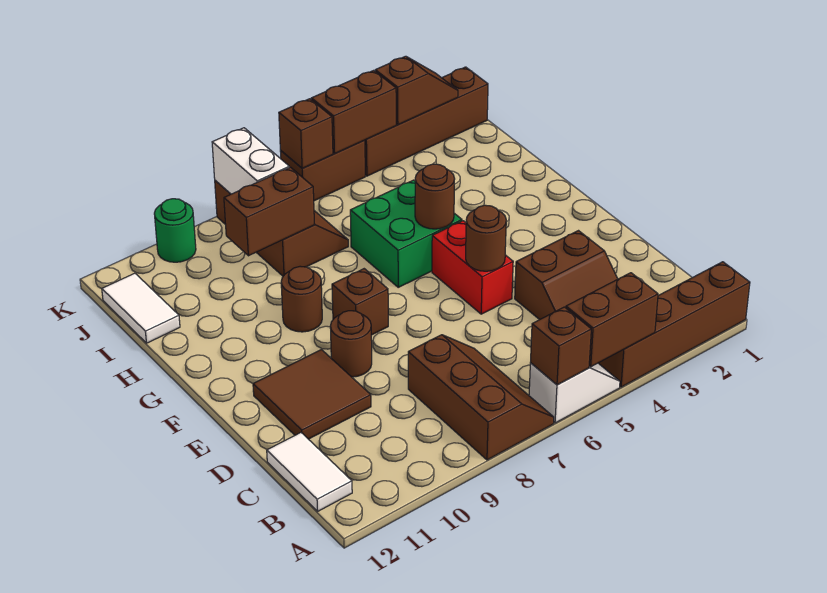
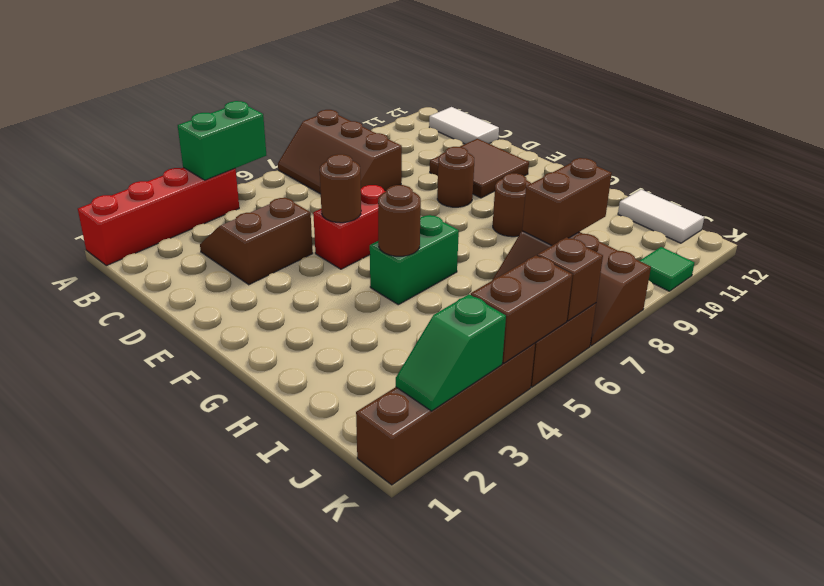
brown 1x4 brick [599,262,750,387] -> red 1x4 brick [78,168,239,266]
brown 1x2 brick [566,273,658,367] -> green 1x2 brick [178,101,266,180]
white 1x2 slope [529,363,620,423] -> none
brown 1x1 brick [531,307,591,385] -> none
red 1x2 brick [432,221,513,314] -> red 1x2 brick turned to [313,185,386,269]
brown 1x1 brick [332,269,388,335] -> none
green 2x2 brick [350,180,462,287] -> green 1x2 brick [370,215,459,305]
white 1x2 brick [212,128,289,194] -> none
brown 1x2 slope [375,56,458,125] -> green 1x2 slope [396,294,506,411]
green 1x1 round brick [154,199,196,262] -> green 1x1 tile [640,247,694,291]

